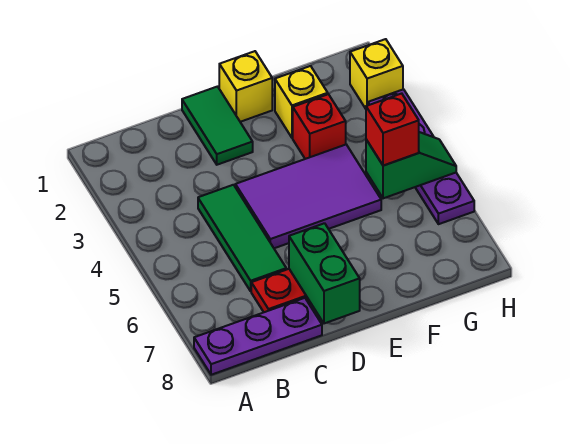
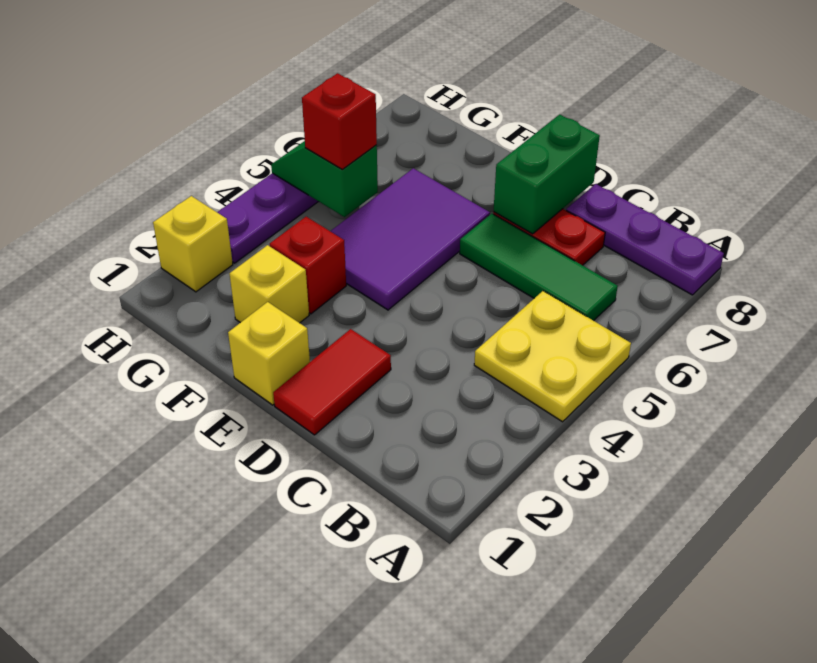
none -> yellow 2x2 plate [474,291,631,422]
green 1x3 tile [198,185,286,291] -> green 1x3 tile turned to [460,214,618,321]
green 1x2 tile [182,87,253,165] -> red 1x2 tile [273,329,391,435]
purple 2x3 tile [235,145,381,248] -> purple 2x3 tile turned to [330,168,490,310]

